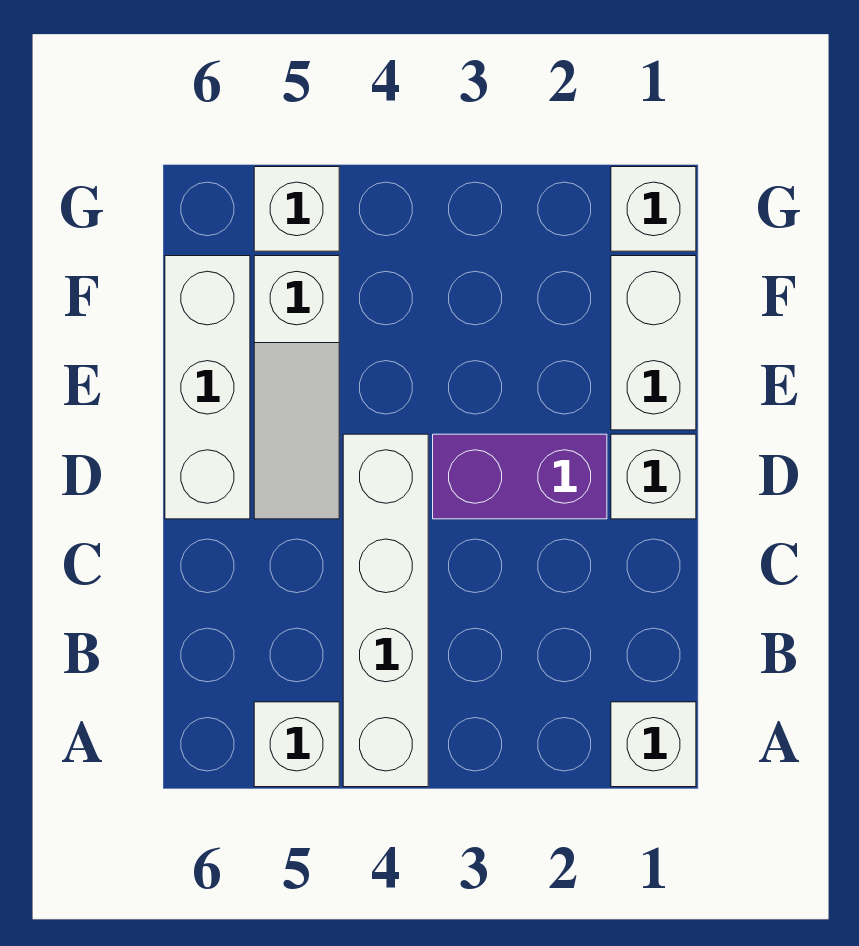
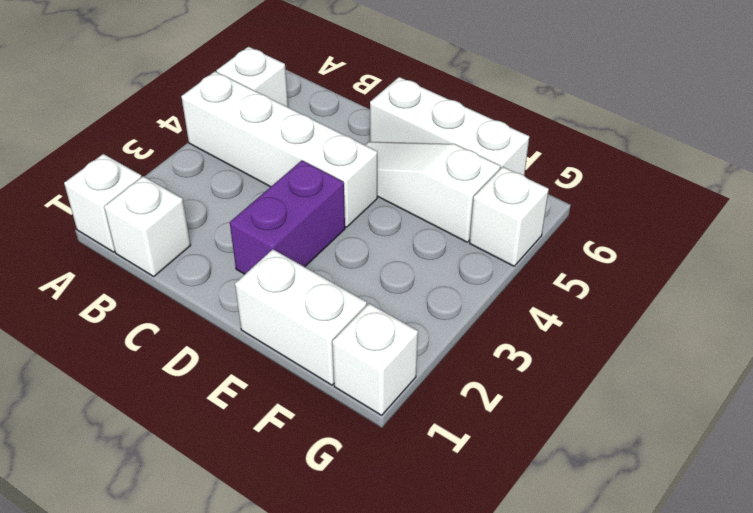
white 1x1 brick [611,434,696,519] -> white 1x1 brick moved to [104,176,191,276]

